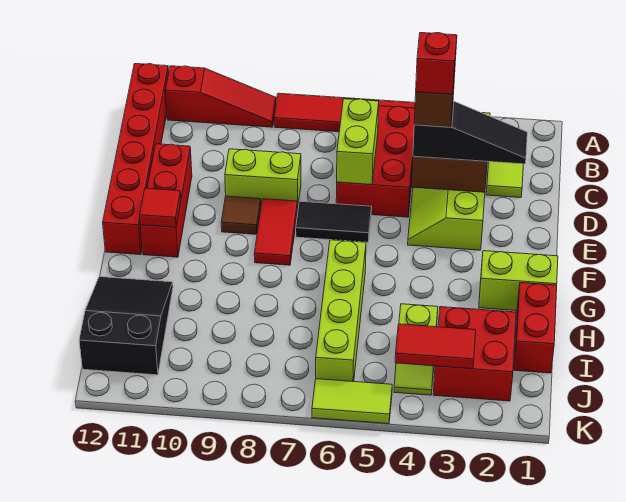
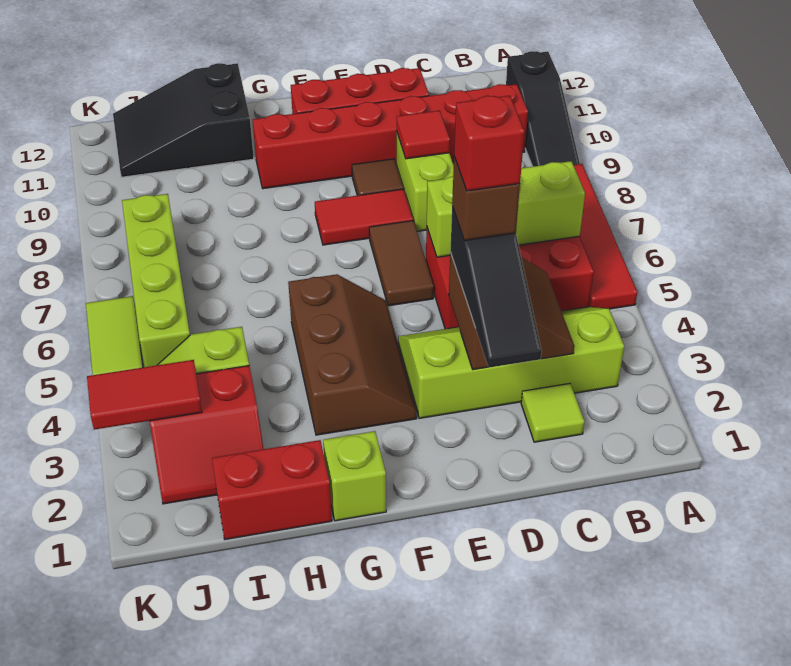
red 1x3 slope [165,66,276,127] -> black 1x3 slope [506,51,580,167]
red 1x6 brick [103,64,169,255] -> red 1x6 brick moved to [253,84,528,189]
lime 1x2 brick [337,99,379,185] -> lime 1x3 brick [427,161,585,257]
black 1x2 tile [296,201,372,242] -> brown 1x2 tile [369,221,434,306]
none -> brown 2x3 slope [288,274,417,435]
red 1x1 tile [140,188,181,227] -> red 1x1 tile moved to [397,110,450,159]
lime 1x2 brick [479,251,558,311] -> lime 1x1 brick [323,431,386,521]
lime 1x4 brick [316,240,366,382] -> lime 1x4 brick turned to [122,194,190,367]
black 2x3 slope [79,277,173,375] -> black 2x3 slope turned to [113,63,254,177]
red 2x2 brick [433,307,516,401] -> red 2x2 slope [150,366,263,504]
red 1x2 tile [395,324,476,369] -> red 1x2 tile turned to [87,360,202,430]

